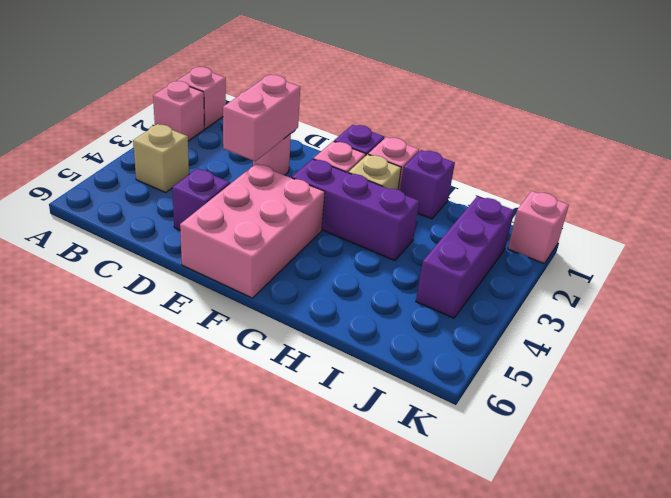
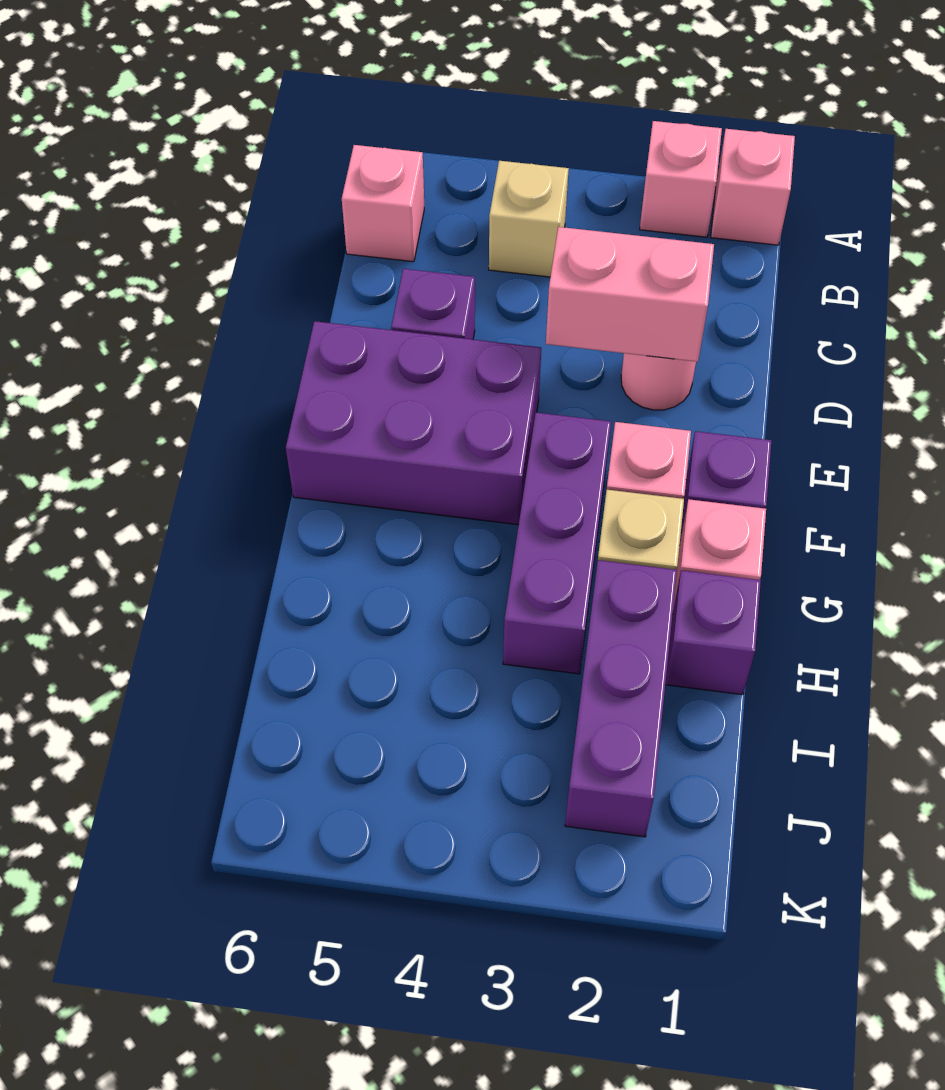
pink 2x3 brick [180,164,325,298] -> purple 2x3 brick [286,321,541,525]
purple 1x3 brick [416,196,514,318] -> purple 1x3 brick turned to [565,560,677,837]
pink 1x1 brick [508,191,569,263] -> pink 1x1 brick moved to [342,145,424,262]

